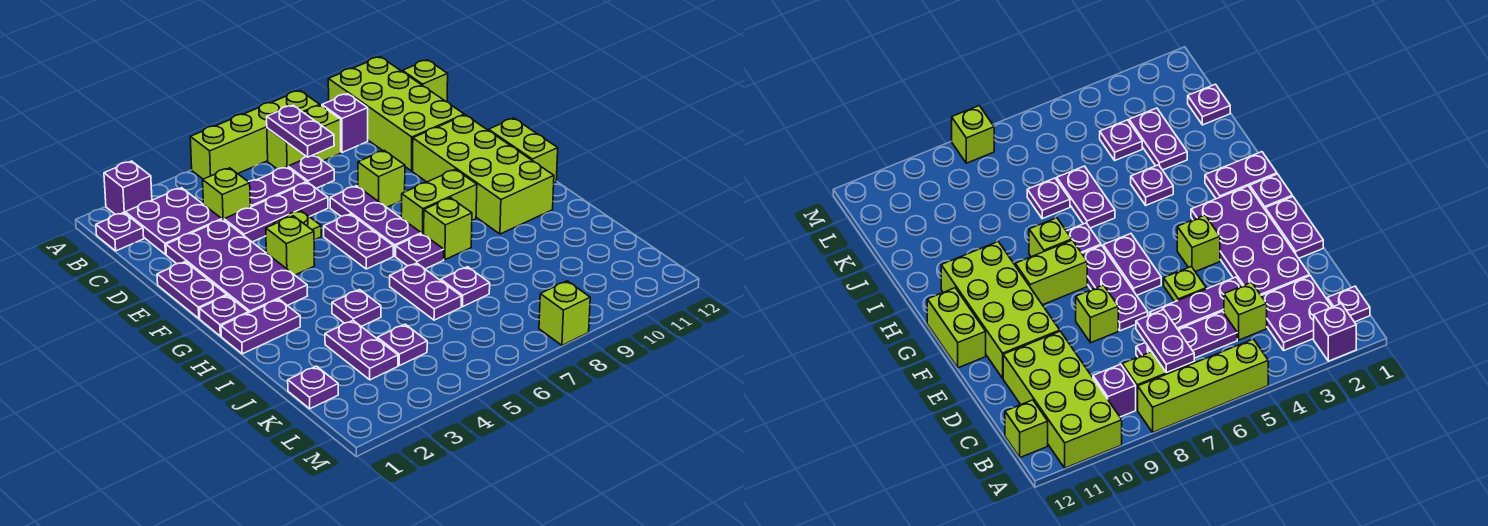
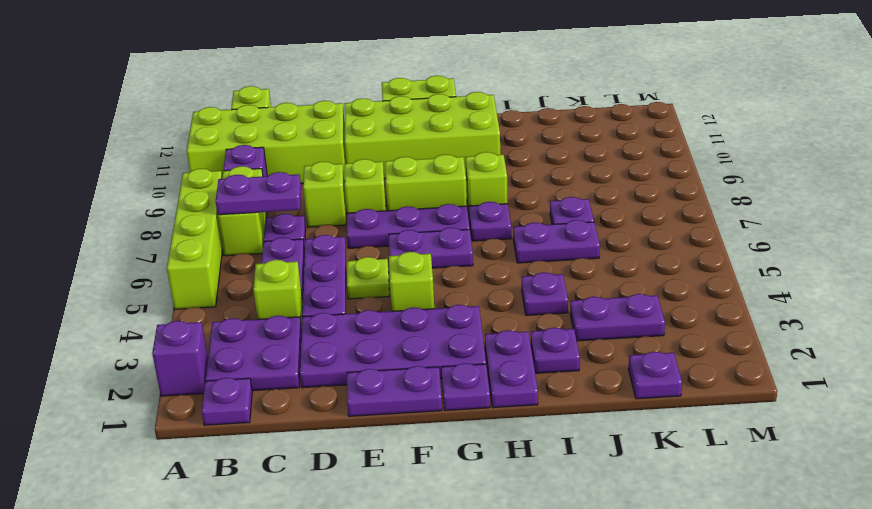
lime 1x2 brick [401,169,477,234] -> lime 1x2 brick turned to [385,154,467,211]
purple 1x1 plate [377,324,427,366] -> purple 1x1 plate moved to [531,328,580,373]
lime 1x1 brick [539,281,590,345] -> lime 1x1 brick moved to [303,161,346,227]

